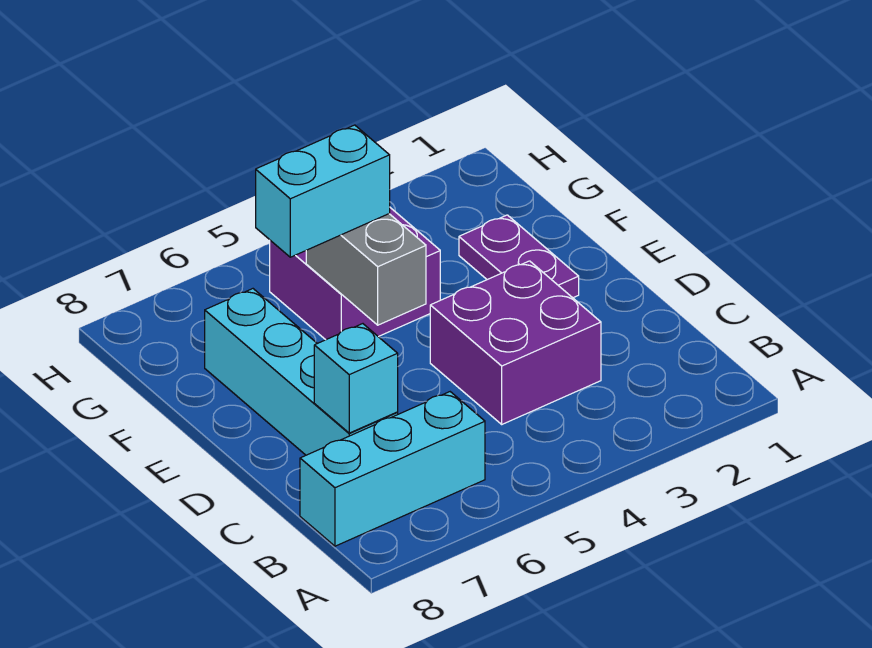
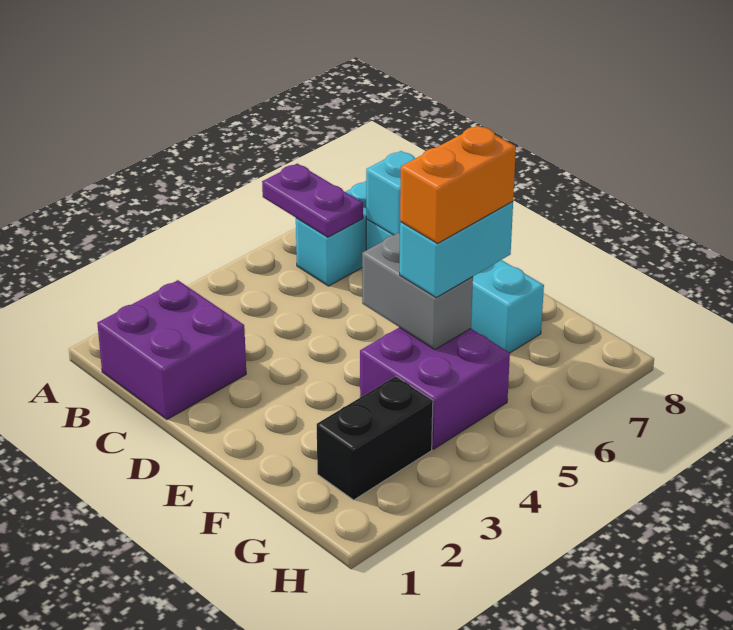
purple 2x2 brick [430,261,601,424] -> purple 2x2 brick moved to [97,280,246,419]
purple 1x2 plate [459,215,579,298] -> purple 1x2 plate moved to [262,164,363,237]
none -> orange 1x2 brick [400,126,516,243]
none -> black 1x2 brick [317,376,433,500]

